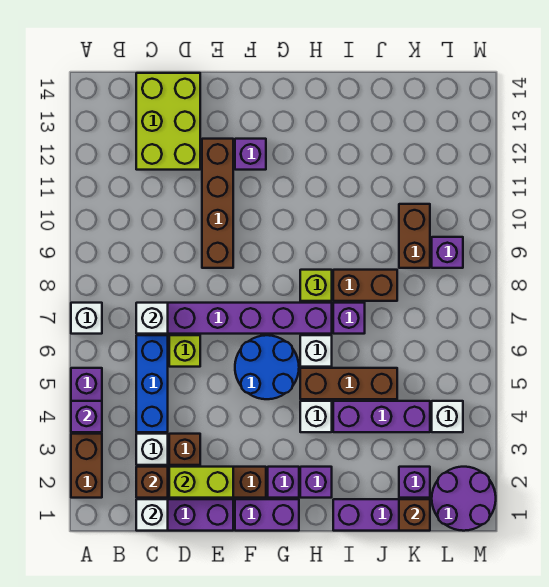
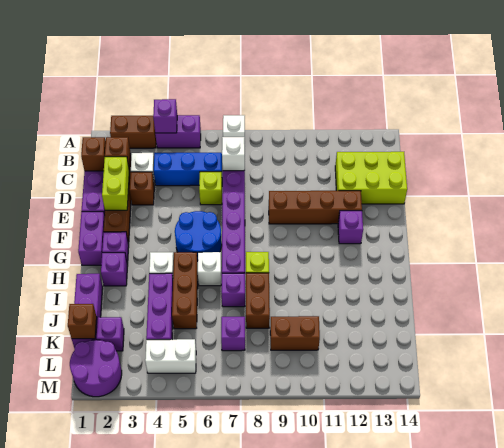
white 1x1 brick [136,499,168,531] -> brown 1x1 brick [81,137,106,171]
white 1x1 brick [432,401,463,432] -> white 1x2 brick [145,339,196,373]
purple 1x1 brick [432,237,463,268] -> purple 1x1 brick moved to [221,317,245,351]

